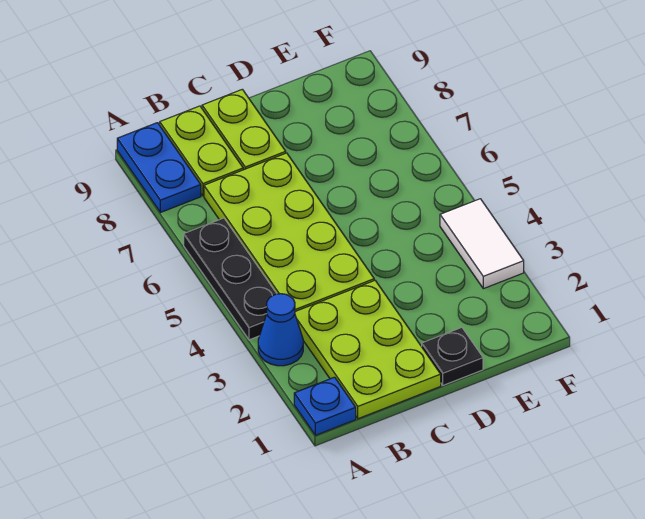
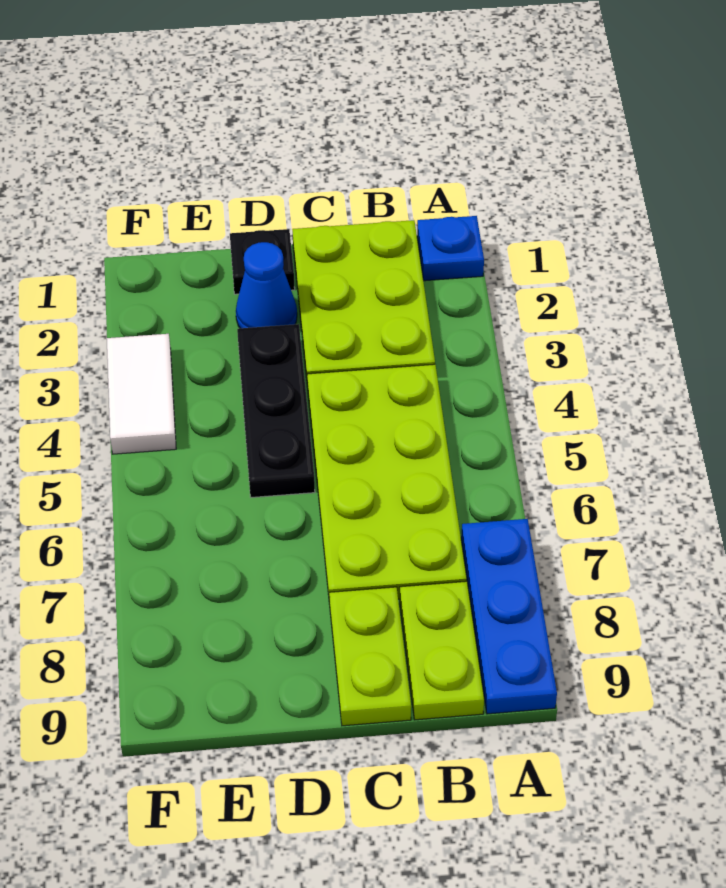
blue 1x1 cone [258,294,303,366] -> blue 1x1 cone moved to [236,242,297,328]
black 1x3 plate [184,218,277,340] -> black 1x3 plate moved to [237,324,315,497]
blue 1x2 plate [117,123,201,213] -> blue 1x3 plate [461,519,557,714]

